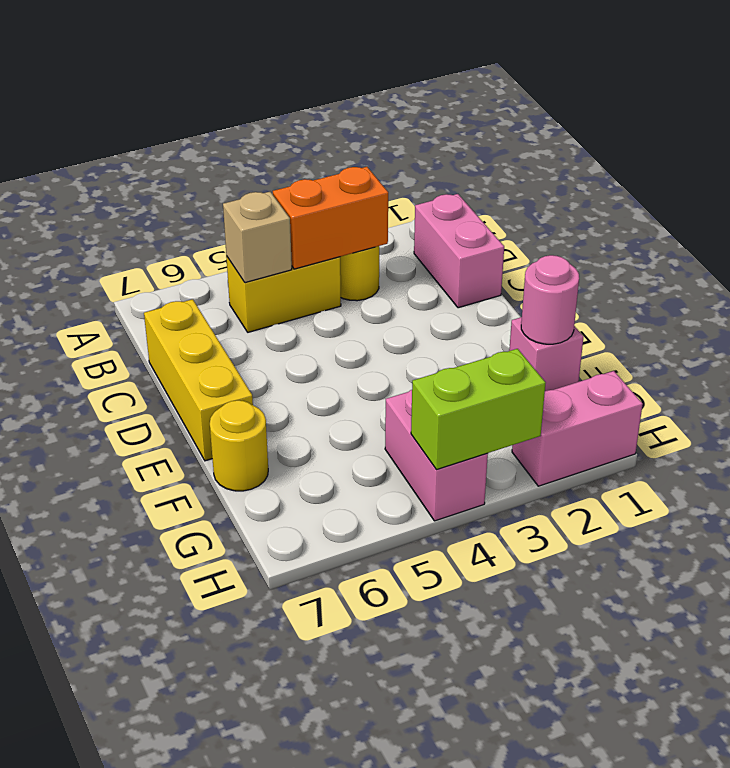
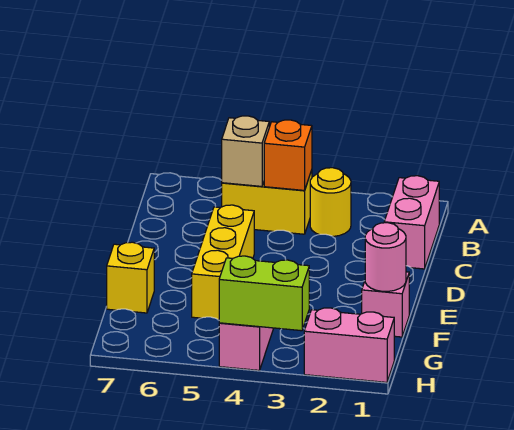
orange 1x2 brick [273,167,388,269] -> orange 1x1 brick [264,120,312,190]
yellow 1x3 brick [144,299,253,461] -> yellow 1x3 brick moved to [192,205,254,320]
yellow 1x1 round brick [210,400,268,491] -> yellow 1x1 brick [107,242,154,313]

